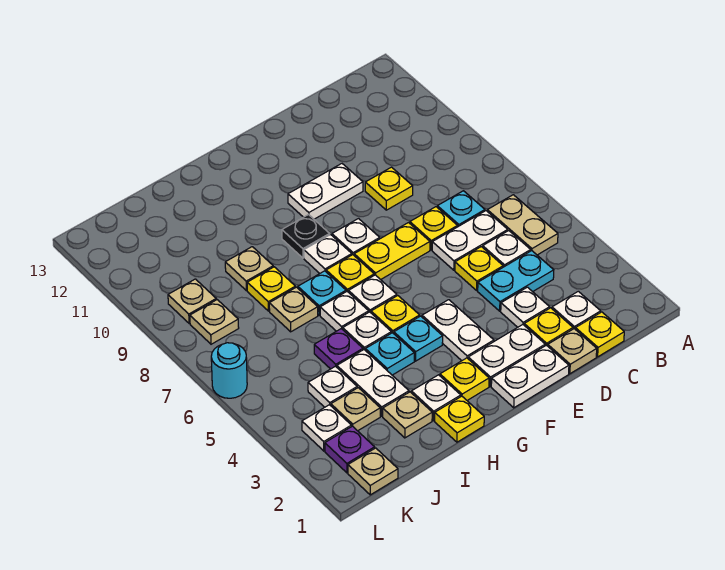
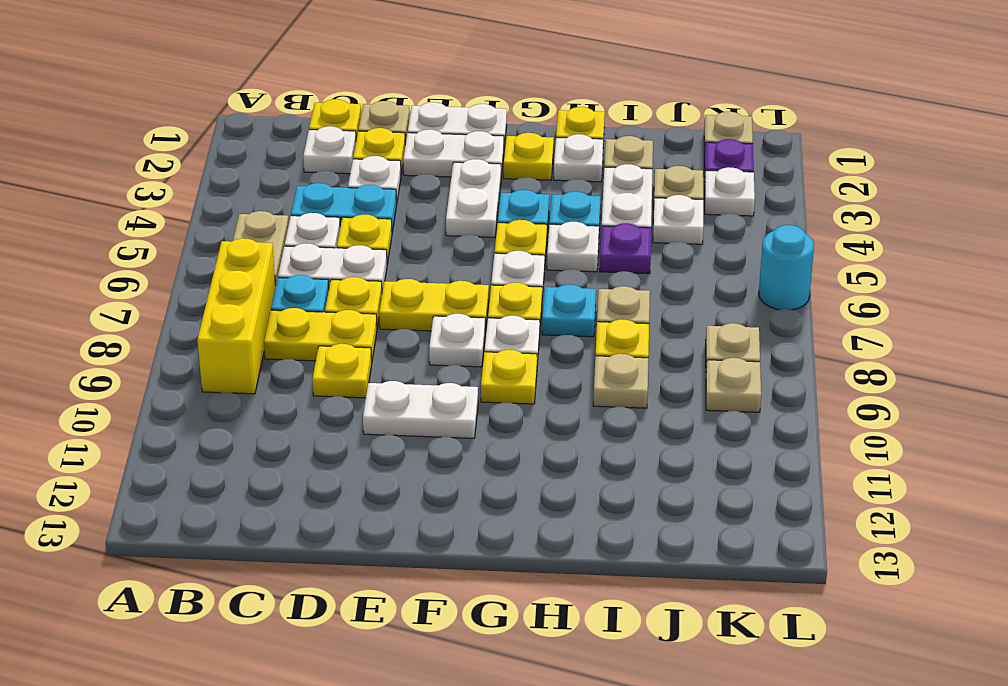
none -> yellow 1x3 brick [197,238,276,394]
none -> yellow 1x2 plate [264,308,377,361]
black 1x1 plate [282,215,330,258] -> yellow 1x1 plate [481,350,537,404]
white 1x1 plate [320,292,369,331] -> none

